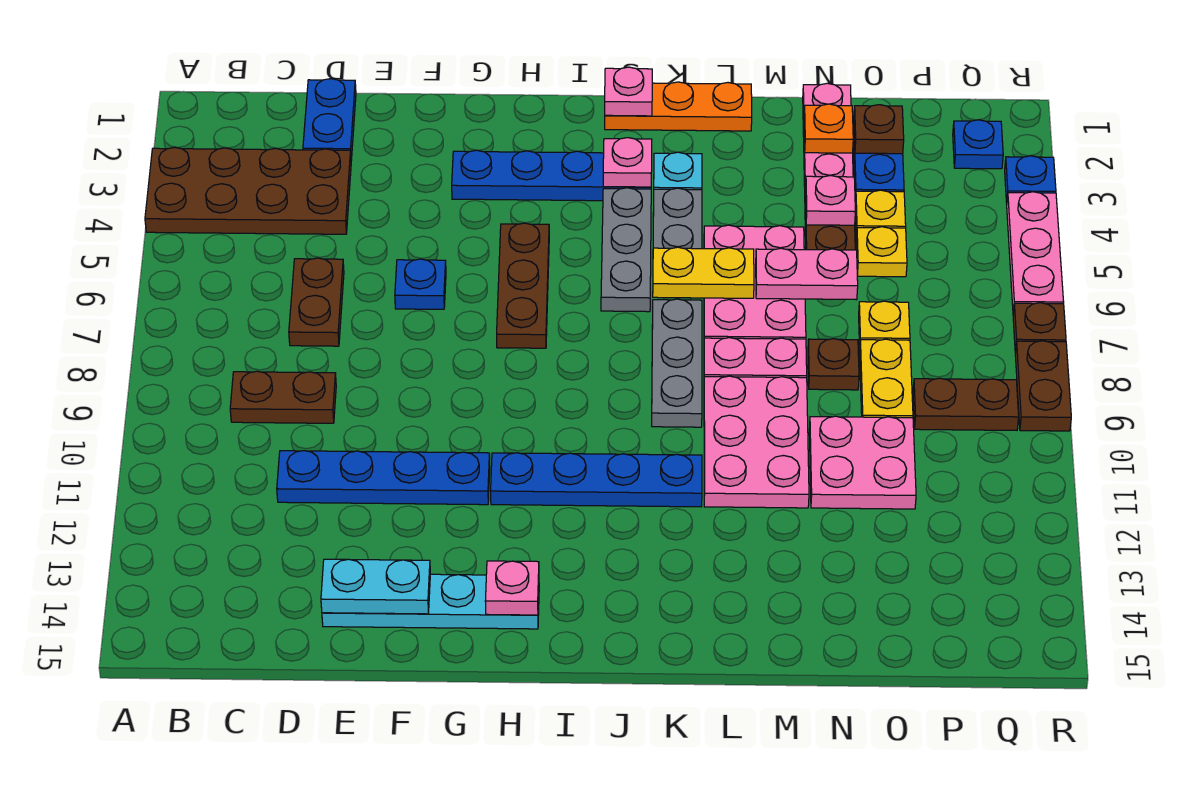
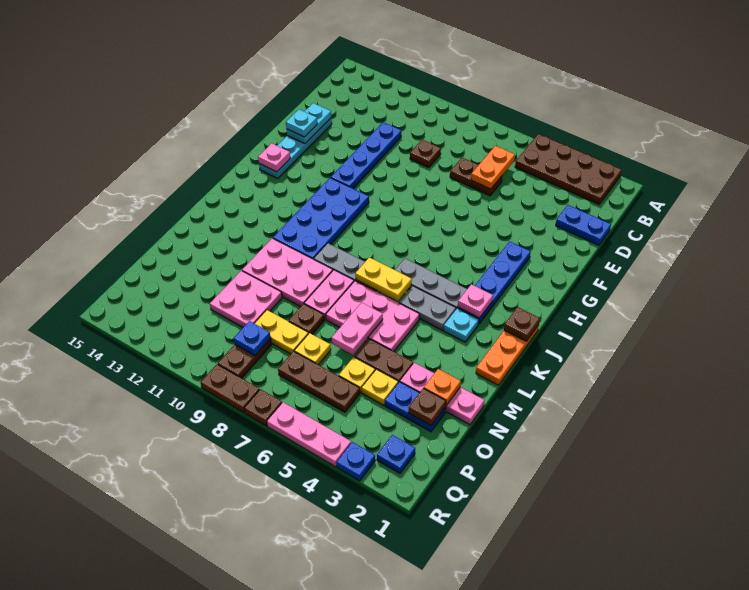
brown 2x4 plate [145,147,351,234] -> brown 2x4 plate turned to [515,134,622,204]
none -> orange 1x2 plate [471,146,515,189]
brown 1x2 plate [230,371,336,423] -> brown 1x1 plate [410,140,441,168]
blue 1x1 plate [395,259,446,309] -> blue 1x1 plate moved to [233,321,271,356]
none -> cyan 1x1 plate [286,109,317,137]
brown 1x3 plate [497,223,549,348] -> brown 1x3 plate moved to [278,351,360,412]
blue 1x4 plate [491,453,702,507] -> blue 2x4 plate [273,178,369,259]
pink 1x1 plate [605,67,652,116] -> brown 1x1 plate [504,307,540,341]
yellow 1x2 plate [653,247,754,298] -> yellow 1x2 plate turned to [355,257,412,301]
pink 1x1 plate [805,176,855,225] -> none

